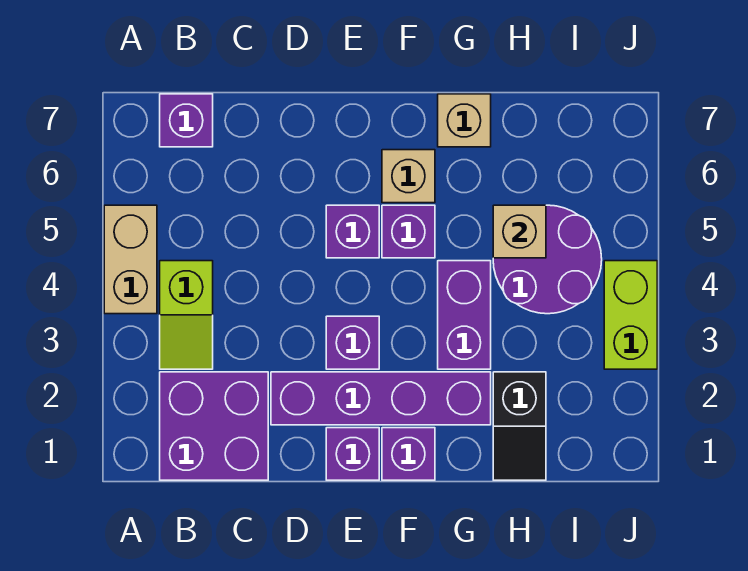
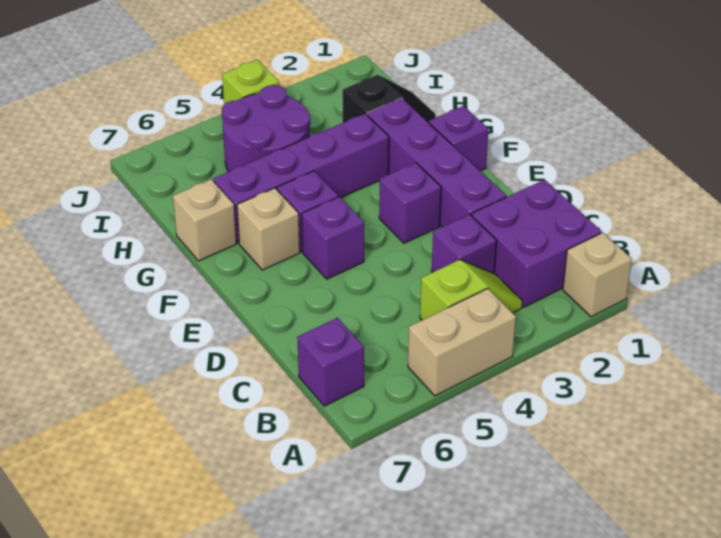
purple 1x1 brick [326,428,379,480] -> purple 1x1 brick moved to [432,214,497,274]
purple 1x2 brick [438,261,491,369] -> purple 1x4 brick [213,114,389,243]
tan 1x1 brick [493,205,546,258] -> tan 1x1 brick moved to [563,233,632,317]
lime 1x2 brick [604,261,657,369] -> lime 1x1 brick [222,60,279,104]

